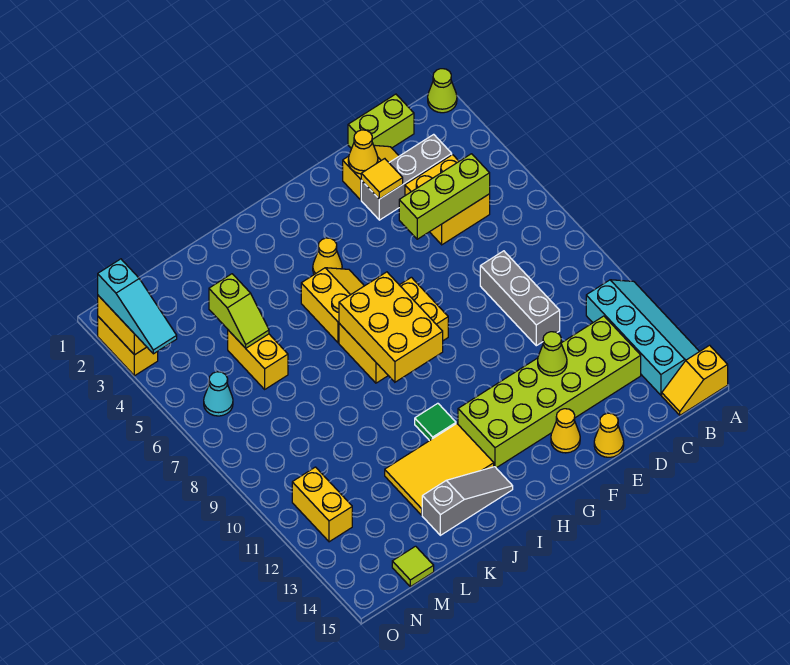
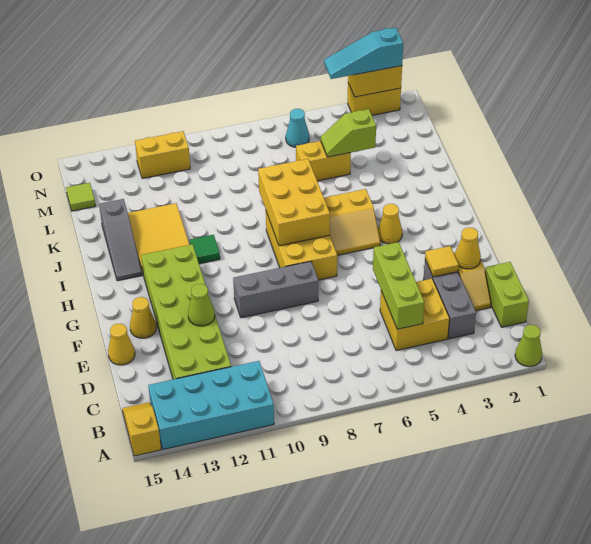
cyan 2x4 slope [586,280,700,395] -> cyan 2x4 brick [148,361,274,449]
grey 1x3 brick [480,251,560,346] -> grey 1x3 brick moved to [233,261,318,318]
yellow 2x3 brick [339,272,443,382] -> yellow 2x3 brick turned to [258,159,330,246]

